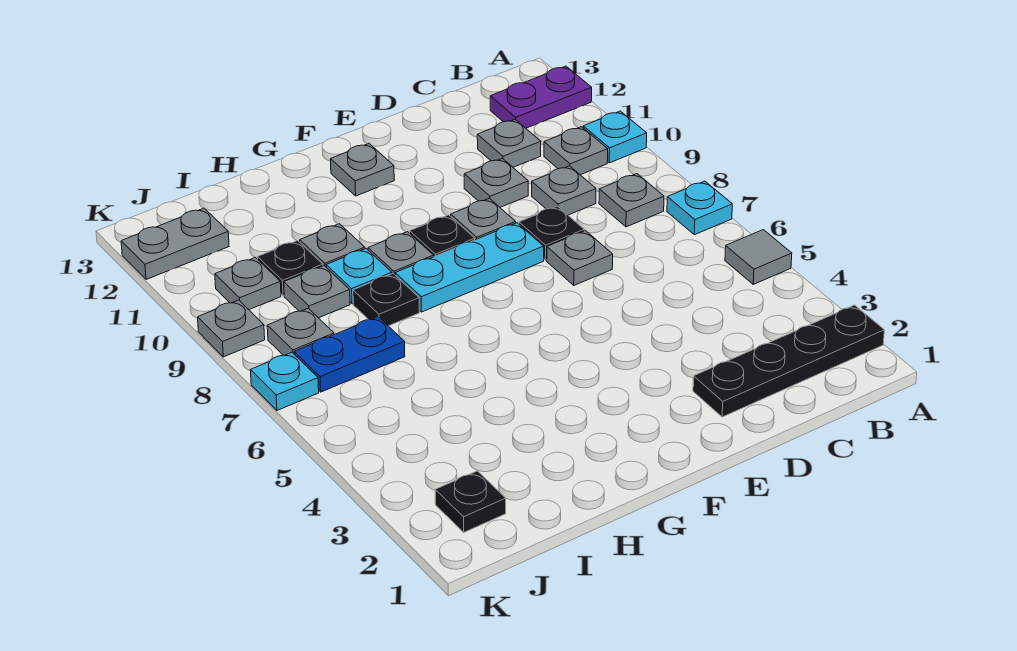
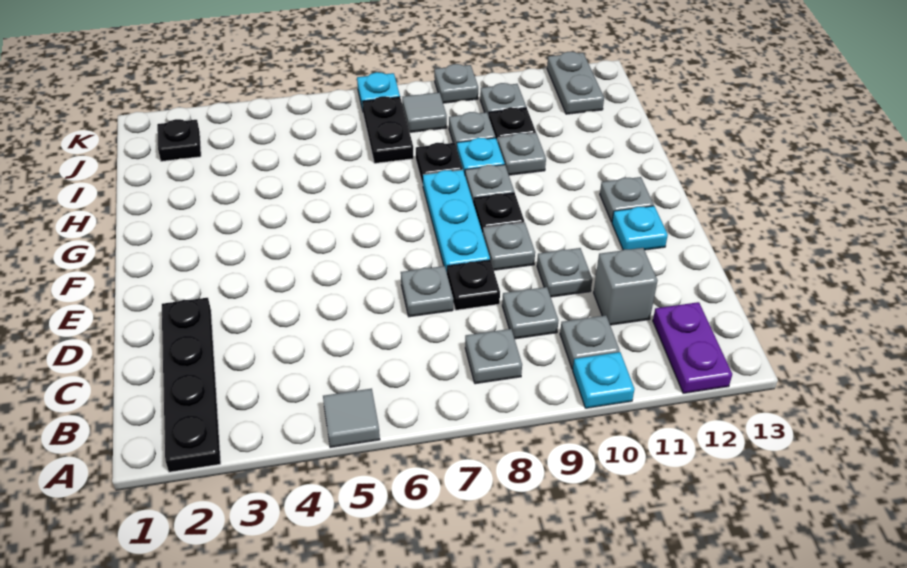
cyan 1x1 plate [667,181,732,235] -> cyan 1x1 plate moved to [612,206,668,250]
grey 1x1 plate [477,120,541,167] -> grey 1x1 brick [594,248,658,325]
blue 1x2 plate [294,317,405,392] -> black 1x2 plate [362,96,414,163]
grey 1x1 plate [267,308,334,355] -> grey 1x1 tile [402,92,447,132]

